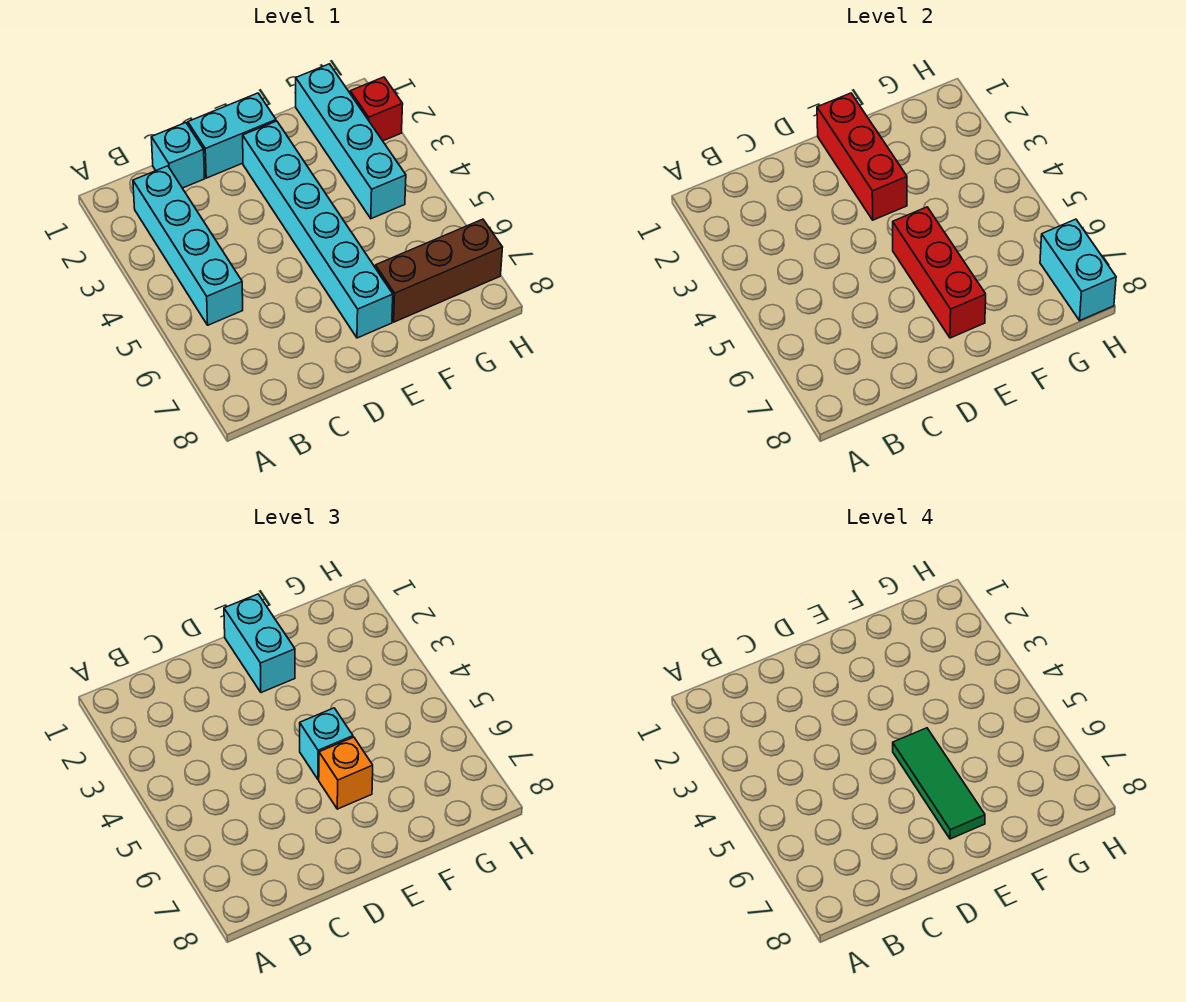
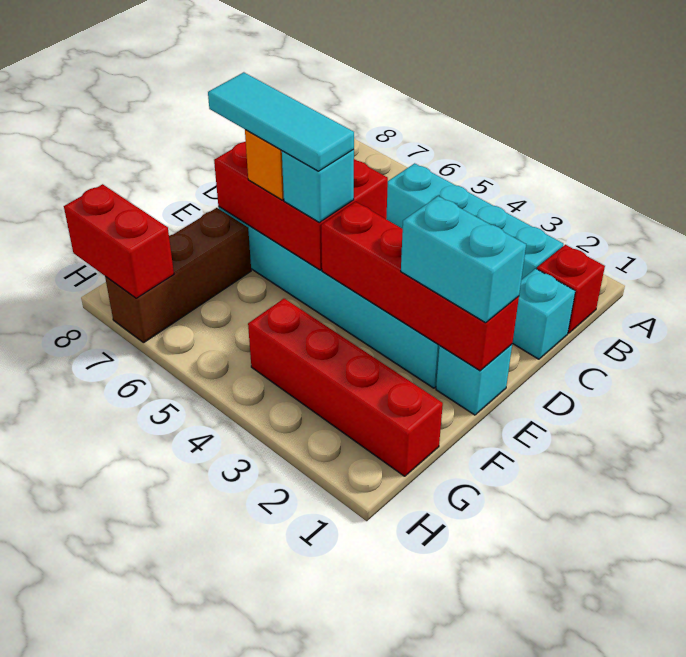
cyan 1x2 brick [188,93,276,178] -> cyan 1x1 brick [436,344,512,415]
red 1x3 brick [817,93,907,220] -> red 1x4 brick [321,202,519,371]
red 1x3 brick [893,207,986,338] -> red 2x3 brick [214,141,388,270]
green 1x3 tile [893,728,985,839] -> cyan 1x3 tile [208,72,354,171]
cyan 1x4 brick [296,64,406,219] -> red 1x4 brick [248,299,443,476]
red 1x1 brick [350,77,403,141] -> red 1x1 brick moved to [537,245,605,333]
cyan 1x2 brick [1040,219,1116,320] -> red 1x2 brick [64,184,174,298]

